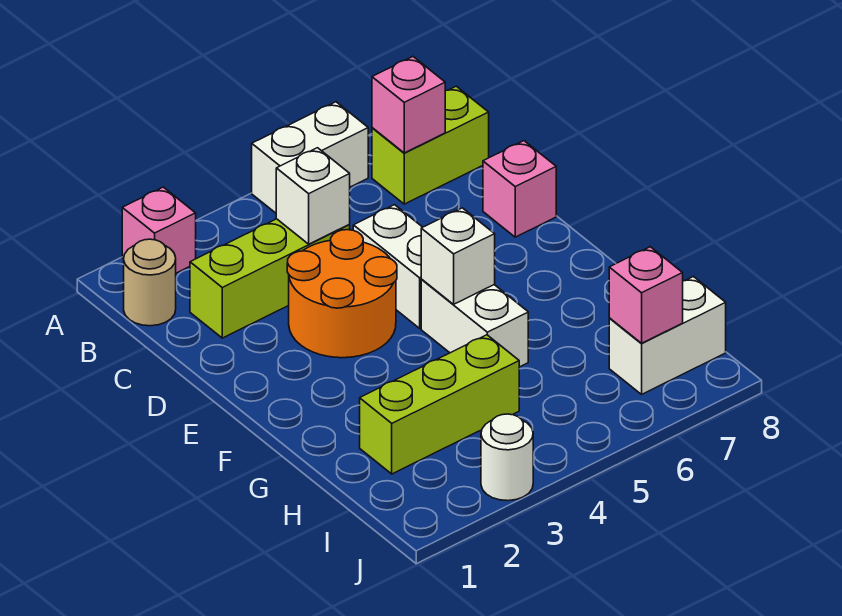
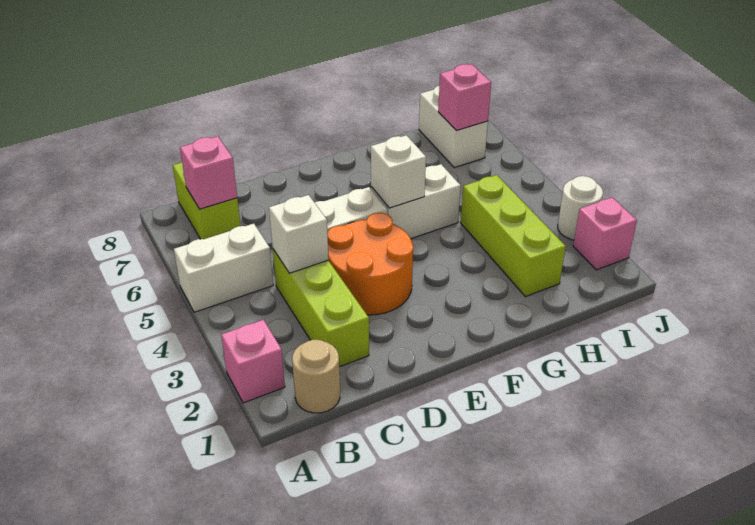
white 1x2 brick [252,102,368,213] -> white 1x2 brick turned to [174,224,273,312]
pink 1x1 brick [483,141,556,237] -> pink 1x1 brick moved to [573,197,637,270]

